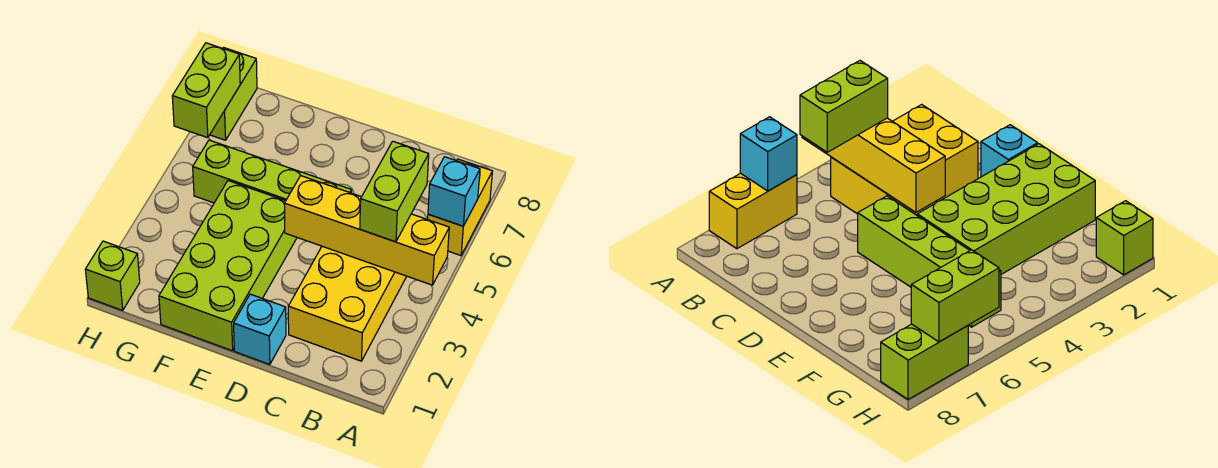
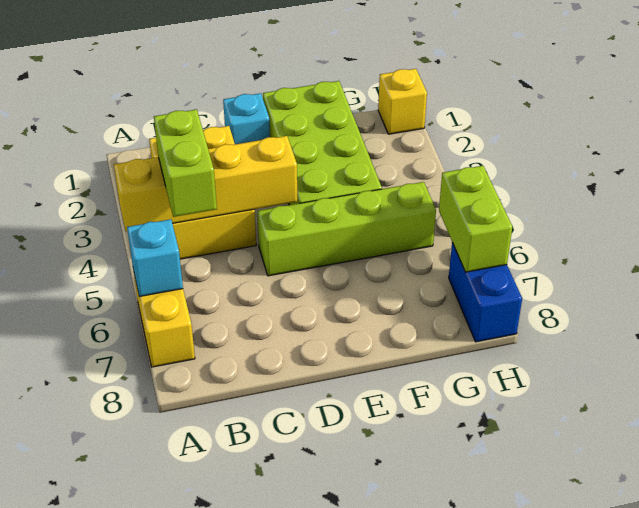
lime 1x1 brick [85,241,140,310] -> yellow 1x1 brick [378,69,427,134]
lime 1x2 brick [210,48,257,140] -> blue 1x2 brick [449,243,522,342]

